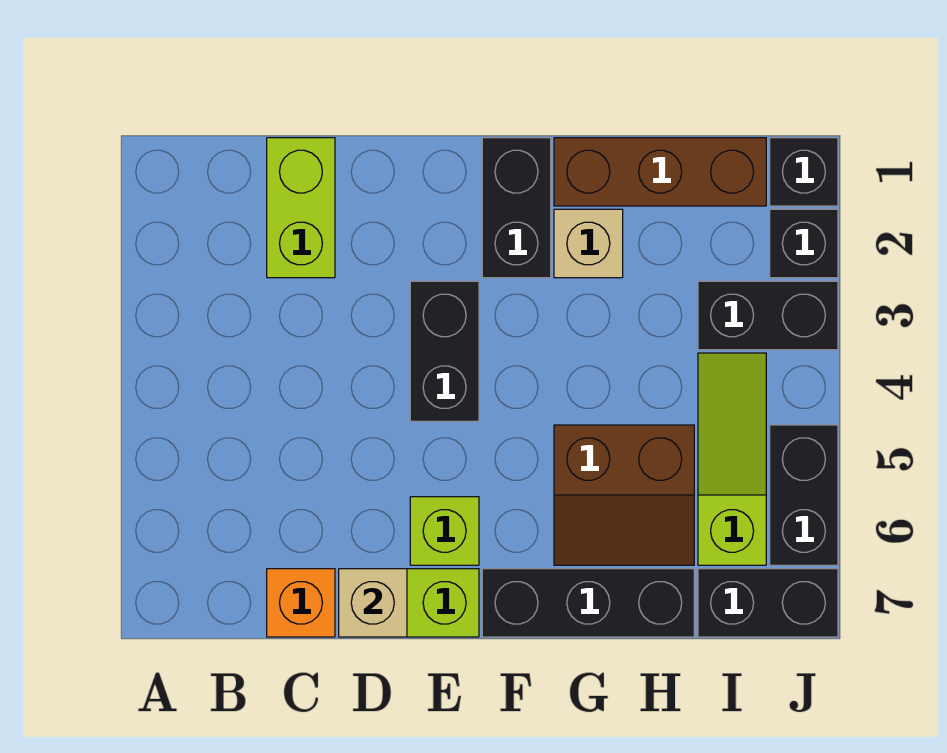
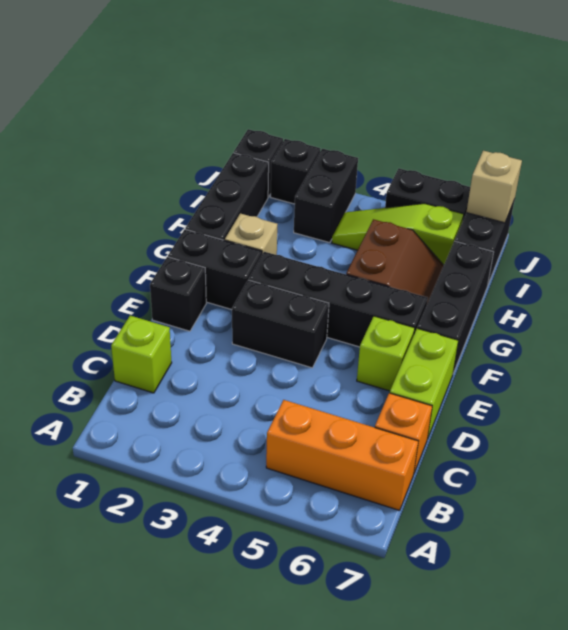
none -> orange 1x3 brick [266,400,418,510]
lime 1x2 brick [267,138,335,278] -> lime 1x1 brick [111,316,172,393]
tan 1x1 brick [339,569,407,637] -> tan 1x1 brick moved to [466,151,522,223]
none -> black 1x1 brick [150,257,206,331]
none -> black 1x4 brick [249,252,428,347]
brown 1x3 brick [554,138,766,206] -> black 1x3 brick [185,153,269,240]

